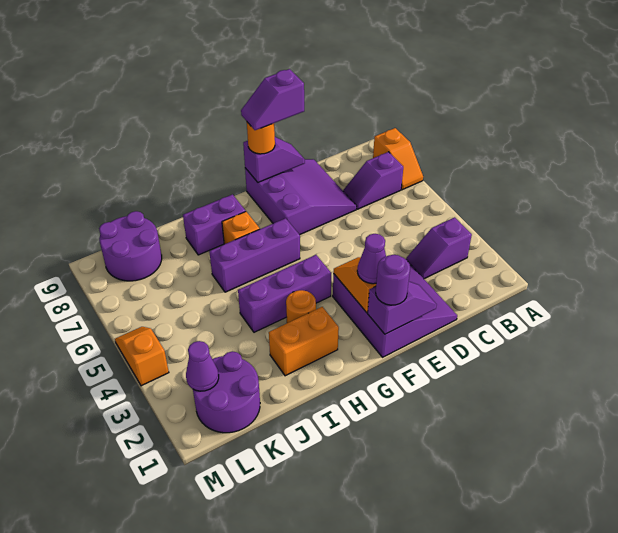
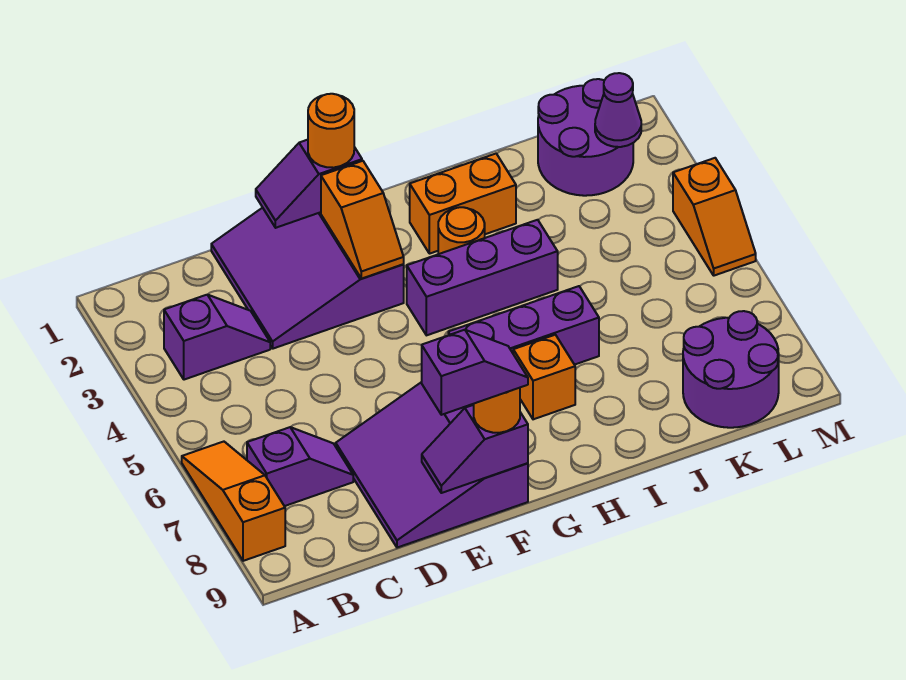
orange 1x2 slope [373,128,423,190] -> orange 1x3 slope [182,442,285,561]
purple 1x1 round brick [376,255,410,305] -> orange 1x1 round brick [308,94,354,168]
purple 1x1 cone [357,234,386,284] -> none
purple 1x2 brick [183,194,246,255] -> none

